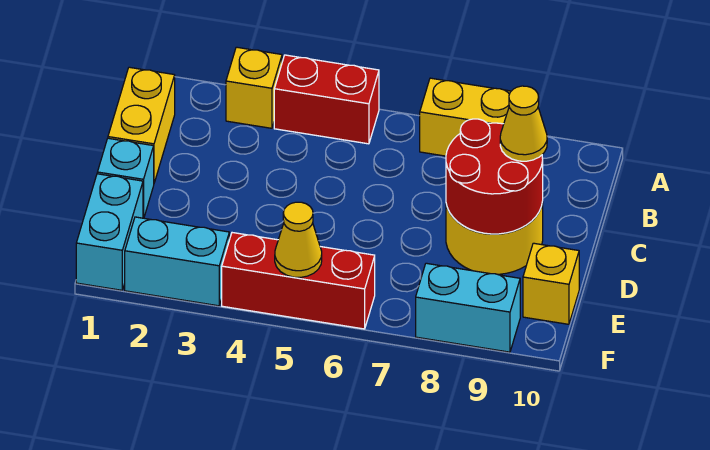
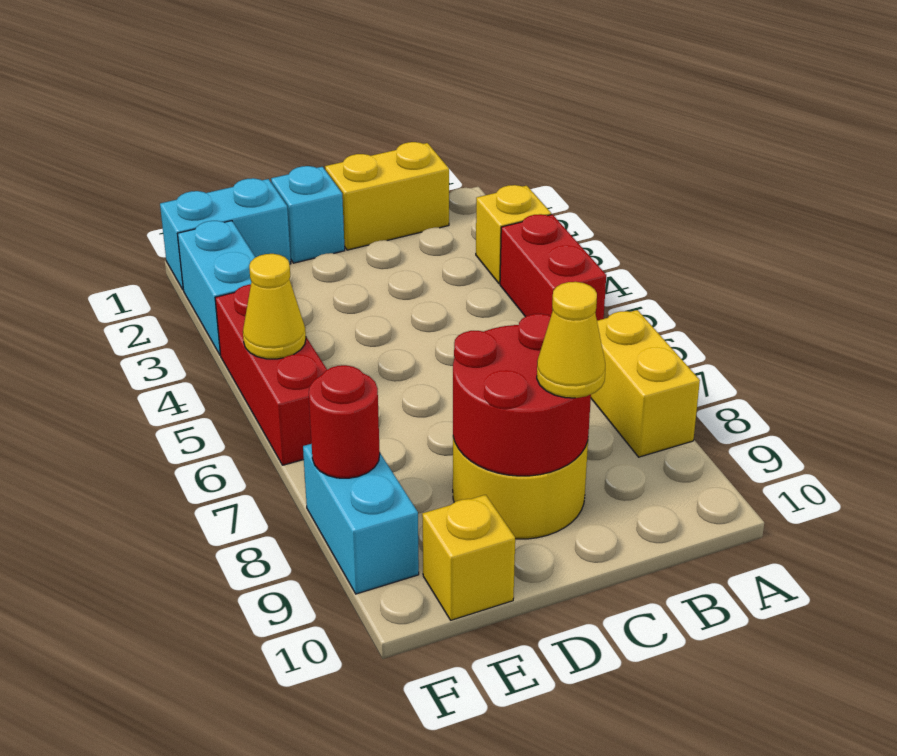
none -> red 1x1 round brick [309,365,380,478]

